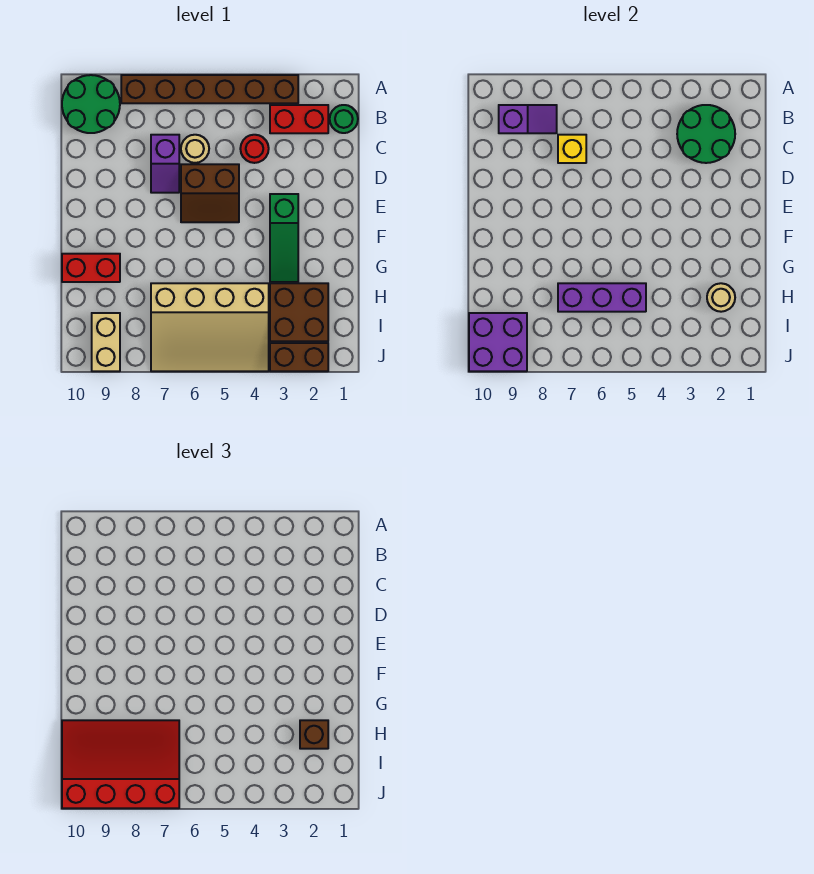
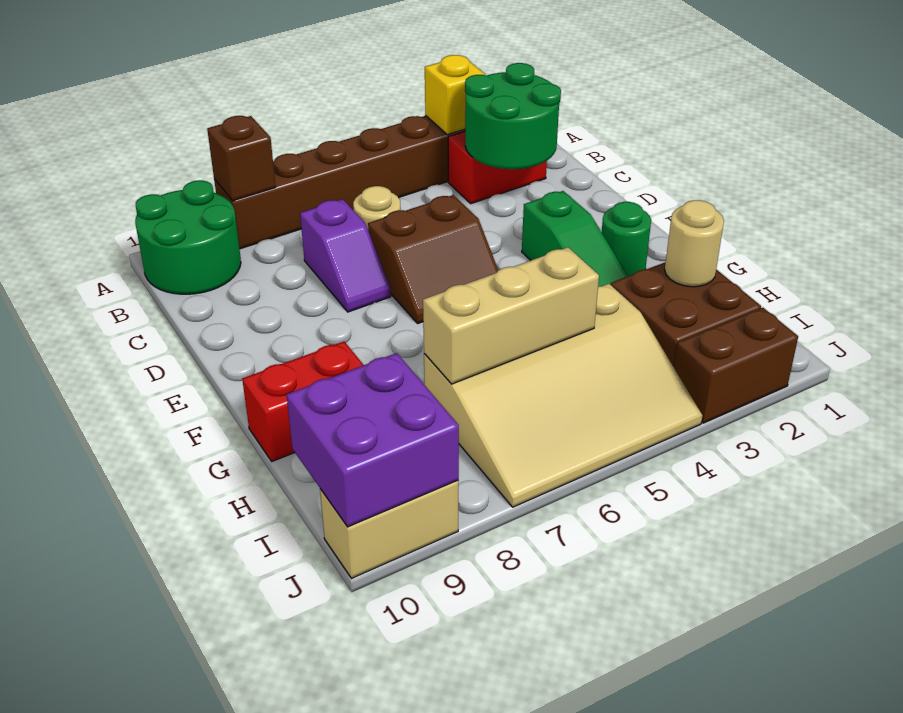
green 1x1 round brick [330,105,358,133] -> green 1x1 round brick moved to [602,202,651,276]
purple 1x2 slope [499,105,557,133] -> none
red 1x1 round brick [240,135,269,163] -> none
yellow 1x1 brick [558,135,586,163] -> yellow 1x1 brick moved to [425,55,485,135]
brown 1x1 brick [300,720,328,749] -> brown 1x1 brick moved to [207,116,276,201]
purple 1x3 brick [558,283,646,312] -> tan 1x3 brick [423,247,599,384]
red 3x4 slope [62,720,179,808] -> none
tan 1x2 brick [92,313,120,371] -> tan 1x2 brick turned to [320,480,458,579]

